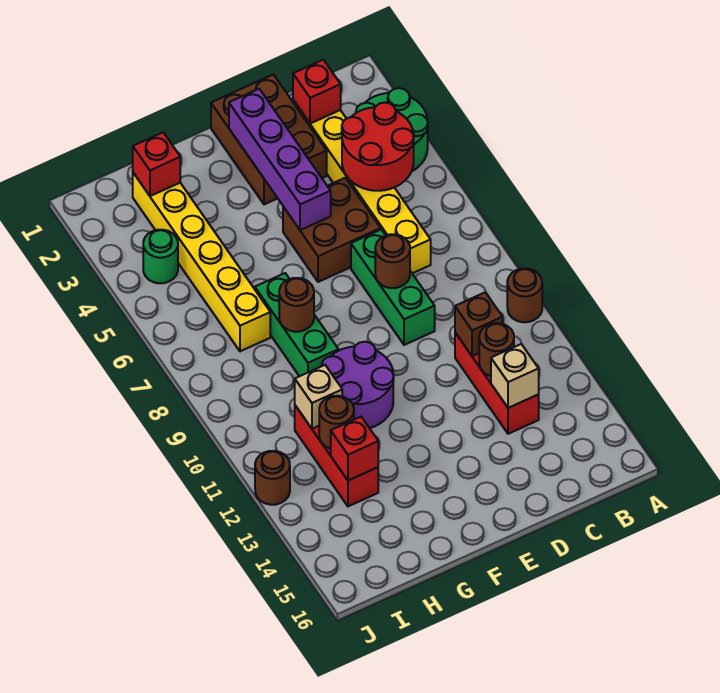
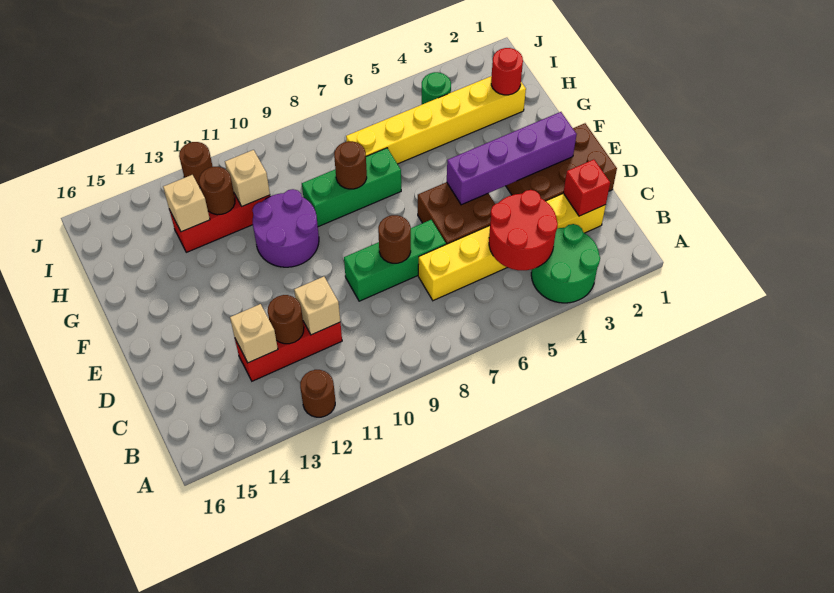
brown 1x1 round brick [507,269,542,322] -> brown 1x1 round brick moved to [300,370,335,417]
brown 1x1 brick [455,292,503,356] -> tan 1x1 brick [294,277,340,335]
red 1x1 brick [133,132,180,196] -> red 1x1 round brick [491,48,523,95]
red 1x1 brick [331,417,378,480] -> tan 1x1 brick [163,175,210,232]

